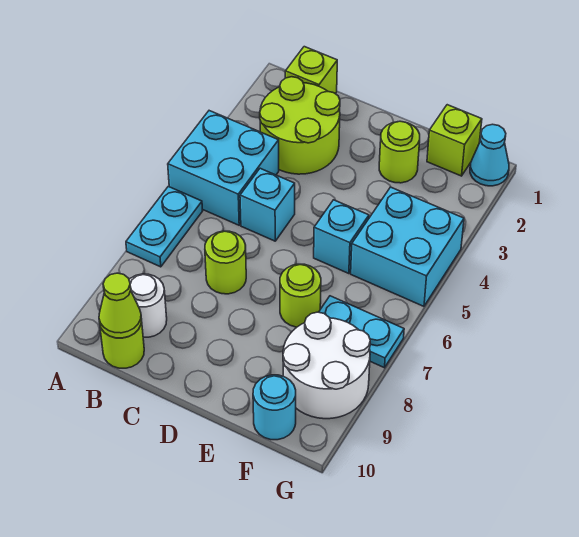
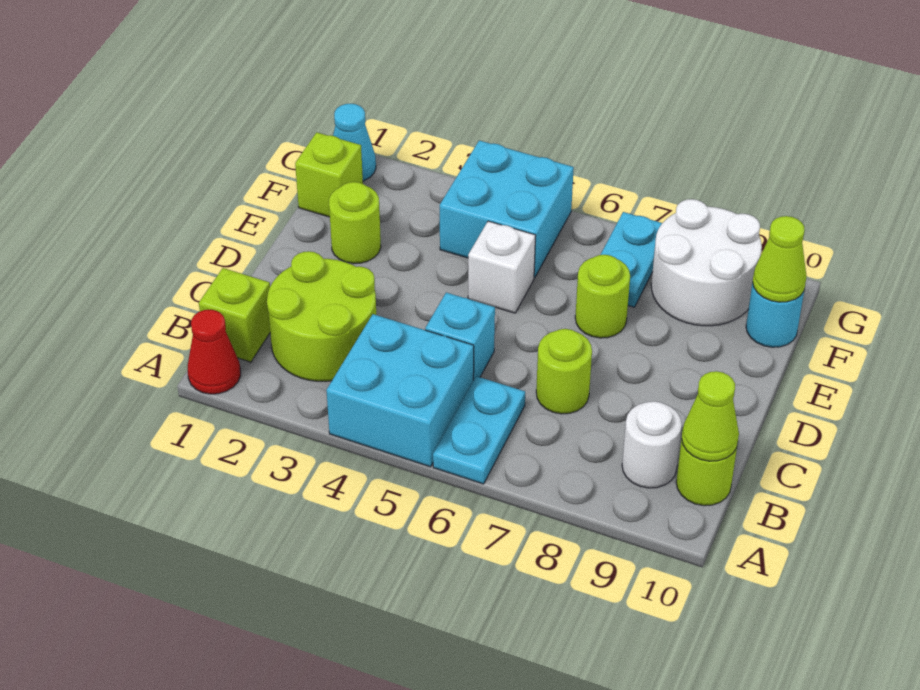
none -> red 1x1 cone [188,310,241,394]
cyan 1x2 plate [126,186,202,267] -> cyan 1x2 plate turned to [433,376,525,484]
cyan 1x1 brick [314,200,369,274] -> white 1x1 brick [468,221,536,313]
none -> lime 1x1 cone [752,216,807,302]

